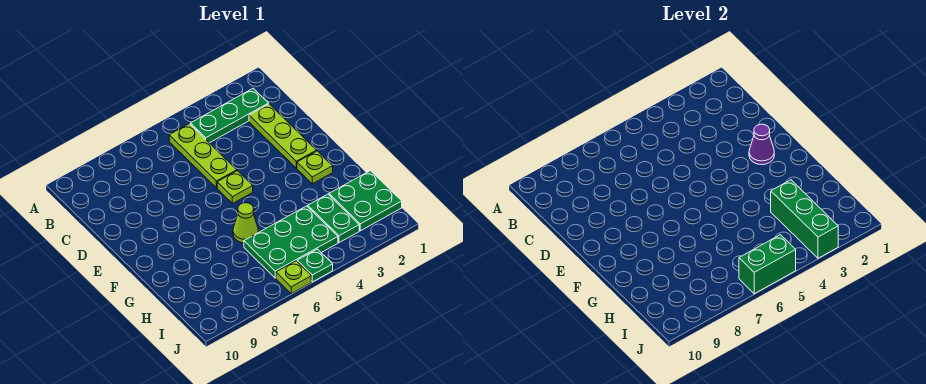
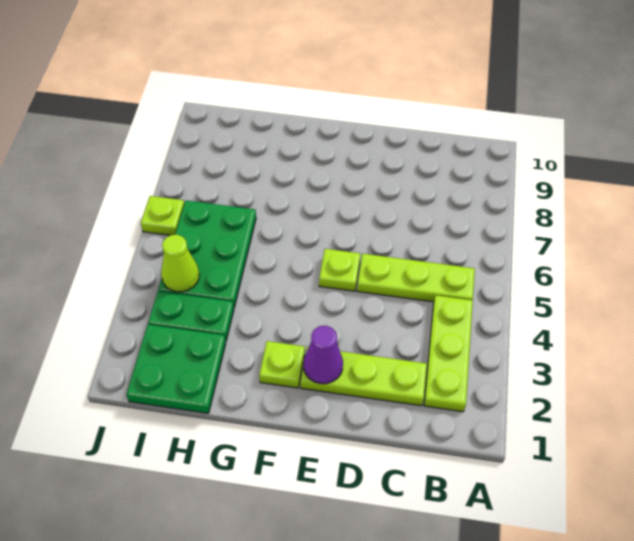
green 1x3 plate [190,88,269,143] -> lime 1x3 plate [424,295,473,412]
lime 1x1 cone [233,203,258,243] -> lime 1x1 cone moved to [161,235,199,292]
green 1x3 brick [771,180,838,258] -> none
green 1x1 plate [297,249,333,282] -> none
green 1x2 brick [739,235,796,294] -> none

